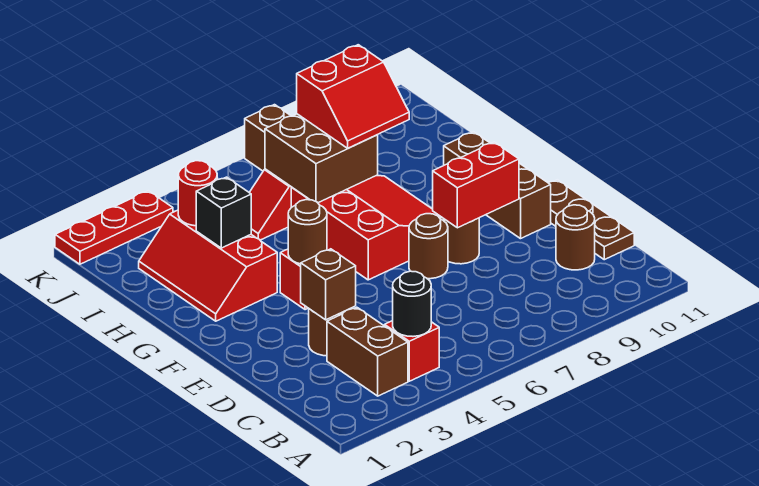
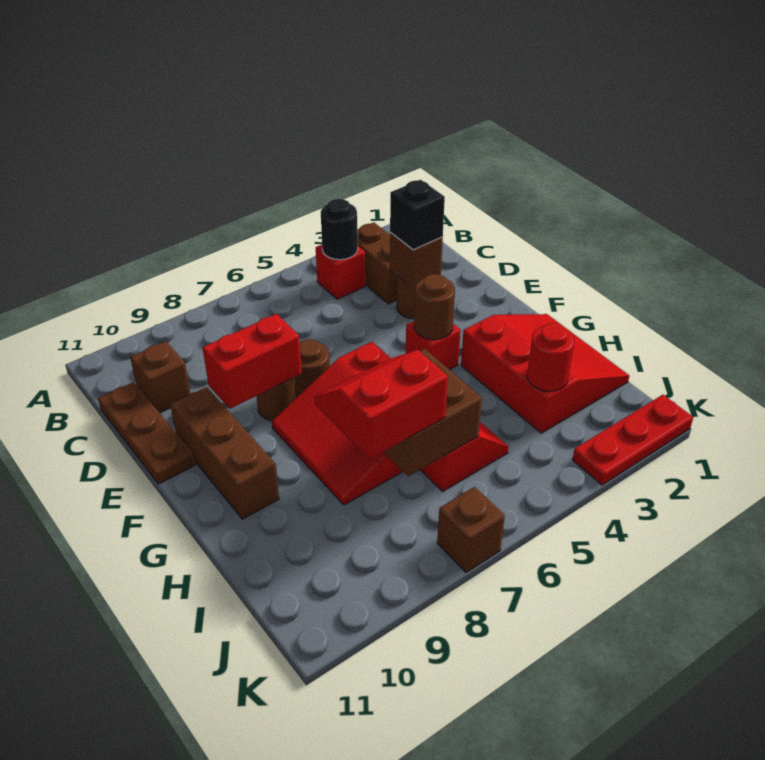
brown 1x1 round brick [556,205,595,270] -> brown 1x1 brick [130,341,190,413]
red 2x3 slope [139,210,277,321] -> red 3x3 slope [461,314,629,433]
black 1x1 brick [196,177,251,248] -> black 1x1 brick moved to [390,180,445,250]

